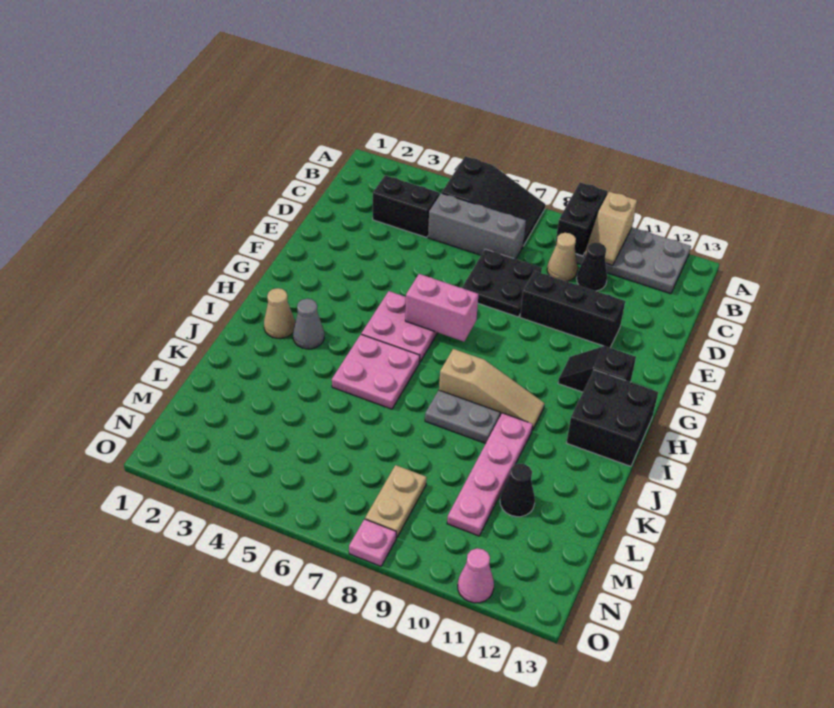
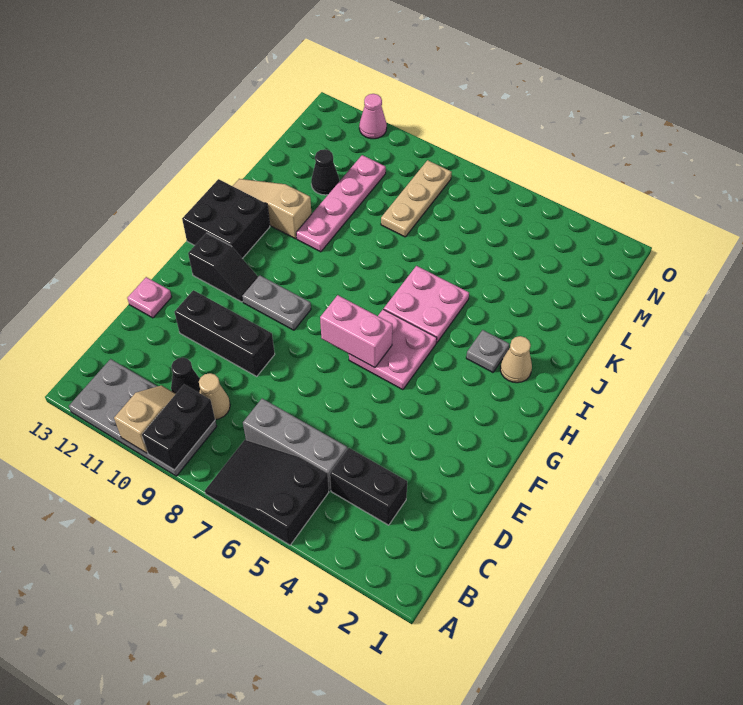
black 2x2 plate [462,249,542,317] -> none
grey 1x1 cone [293,299,324,349] -> grey 1x1 plate [466,330,509,372]
tan 1x3 slope [439,349,545,430] -> tan 1x3 slope moved to [233,179,311,239]
grey 1x2 plate [425,390,500,444] -> grey 1x2 plate moved to [242,276,311,330]
tan 1x2 plate [365,465,427,538] -> tan 1x3 plate [381,160,452,237]
pink 1x1 plate [349,519,396,566] -> pink 1x1 plate moved to [127,277,171,318]

